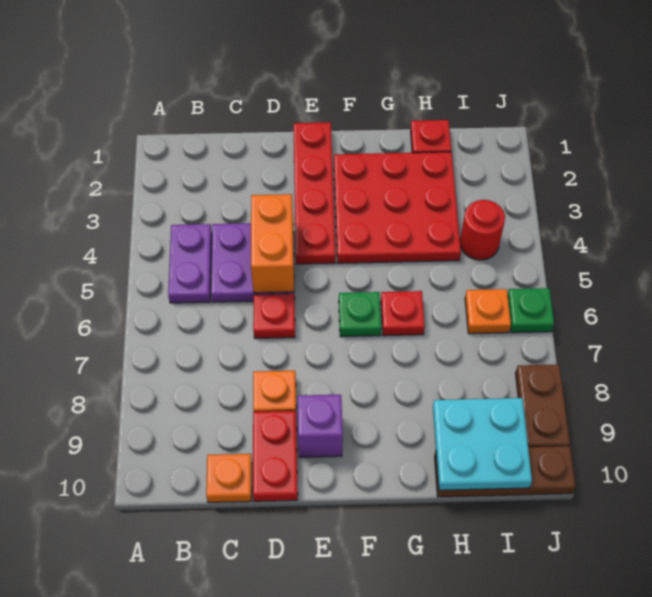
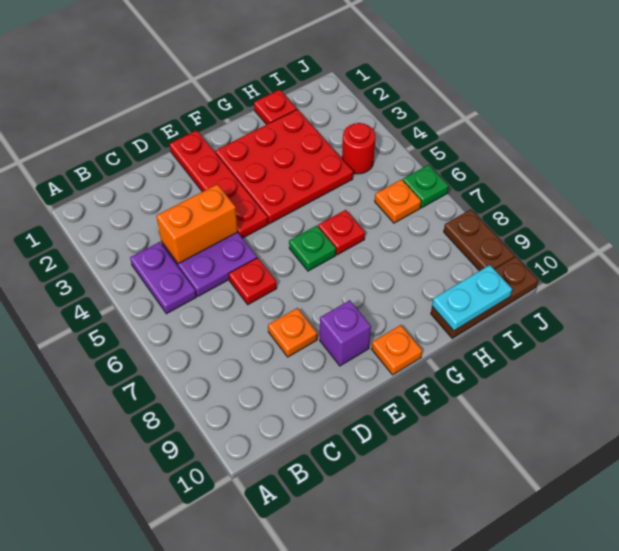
orange 1x1 plate [206,454,252,502] -> orange 1x1 plate moved to [372,325,422,375]
orange 1x2 brick [251,194,294,293] -> orange 1x2 brick turned to [156,184,238,264]
red 1x2 plate [253,411,298,501] -> none
cyan 2x2 plate [433,398,532,490] -> cyan 1x2 plate [432,265,512,331]

